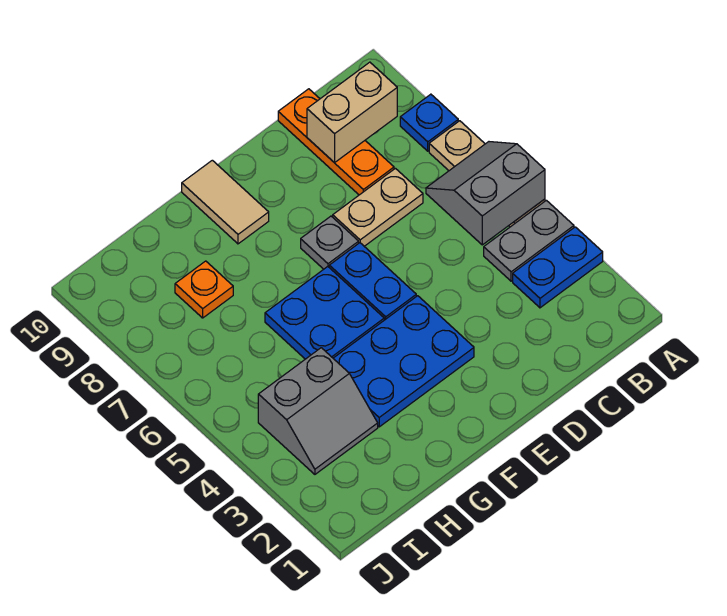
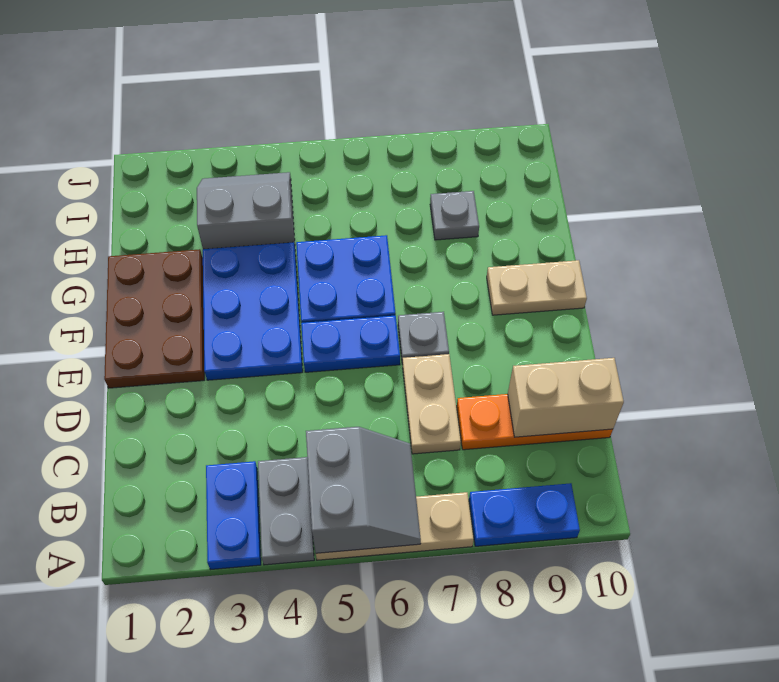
blue 1x1 plate [400,94,458,151] -> blue 1x2 plate [469,483,580,546]
tan 1x2 brick [307,62,397,163] -> tan 1x2 brick turned to [508,358,624,437]
none -> brown 2x3 plate [104,249,205,388]
tan 1x2 tile [182,160,269,244] -> tan 1x2 plate [487,260,587,315]
grey 2x2 slope [258,348,378,474] -> grey 2x2 slope turned to [197,172,295,249]
orange 1x1 plate [175,261,233,318] -> grey 1x1 plate [430,191,479,240]

